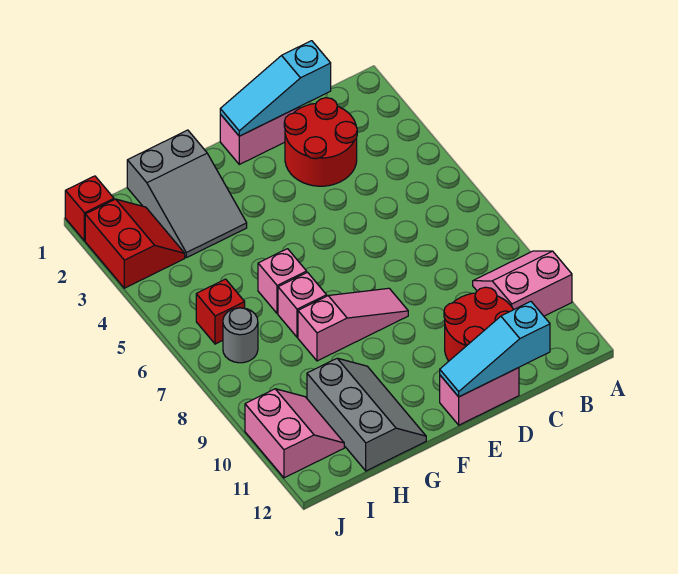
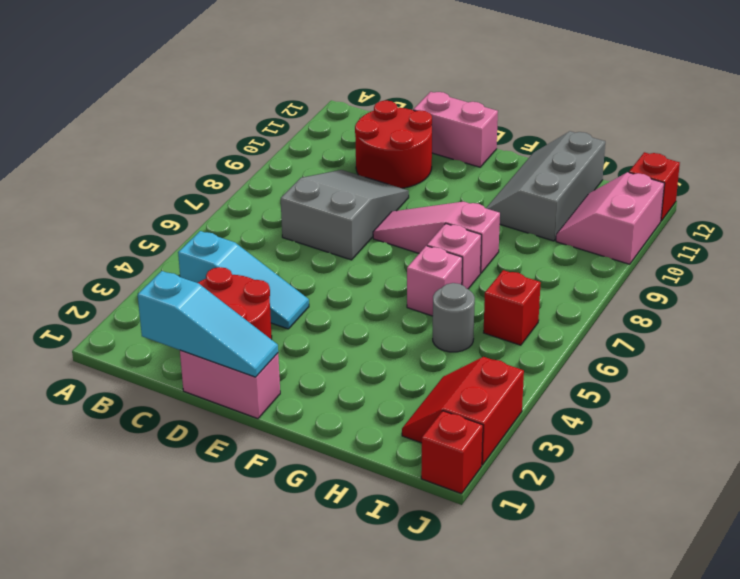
pink 2x2 slope [473,251,572,316] -> none
cyan 1x3 slope [440,302,550,397] -> cyan 1x3 slope moved to [178,231,309,329]
grey 2x3 slope [127,130,247,258] -> grey 2x3 slope moved to [281,170,409,260]
grey 1x1 round brick [223,308,258,363] -> grey 1x1 round brick moved to [433,283,475,352]
none -> red 1x1 brick [629,152,680,221]

